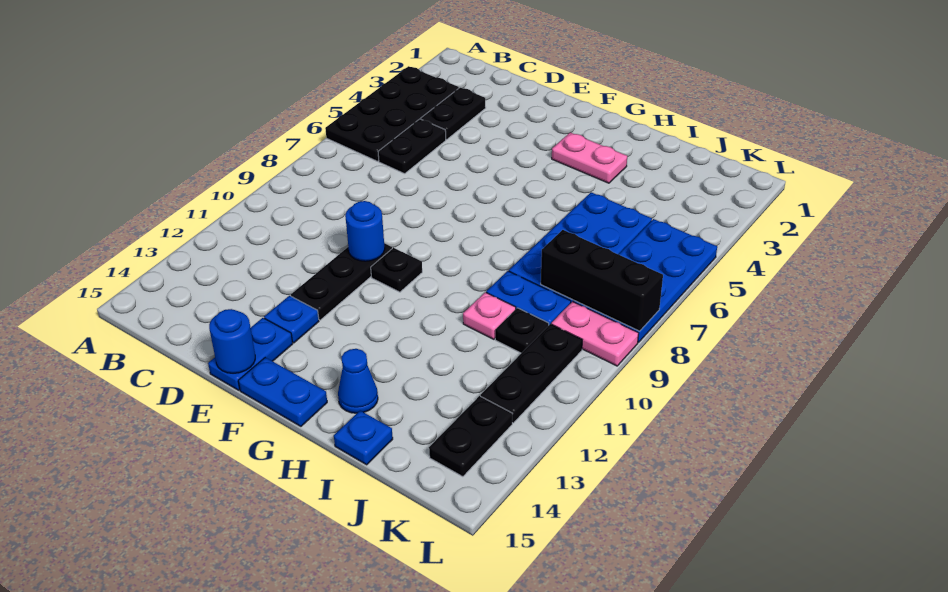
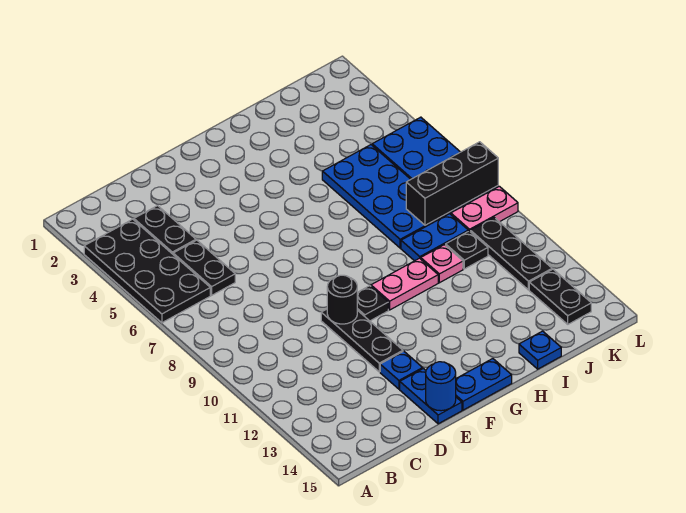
blue 1x1 round brick [345,201,385,261] -> black 1x1 round brick [327,275,357,324]
pink 1x2 plate [552,132,627,183] -> pink 1x2 plate moved to [371,258,438,310]
blue 1x1 cone [338,349,378,413] -> none

